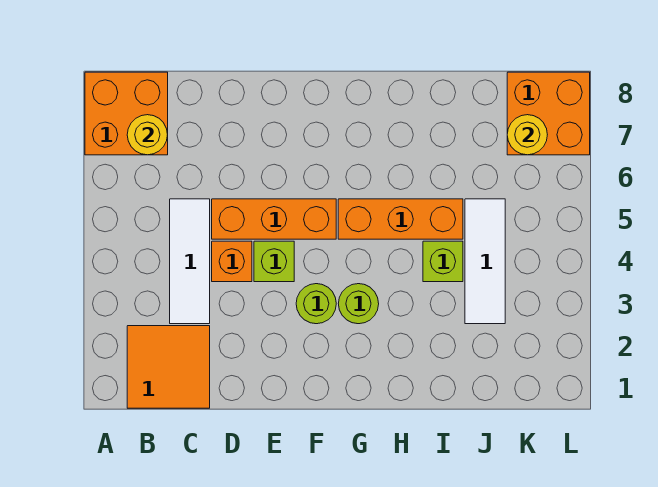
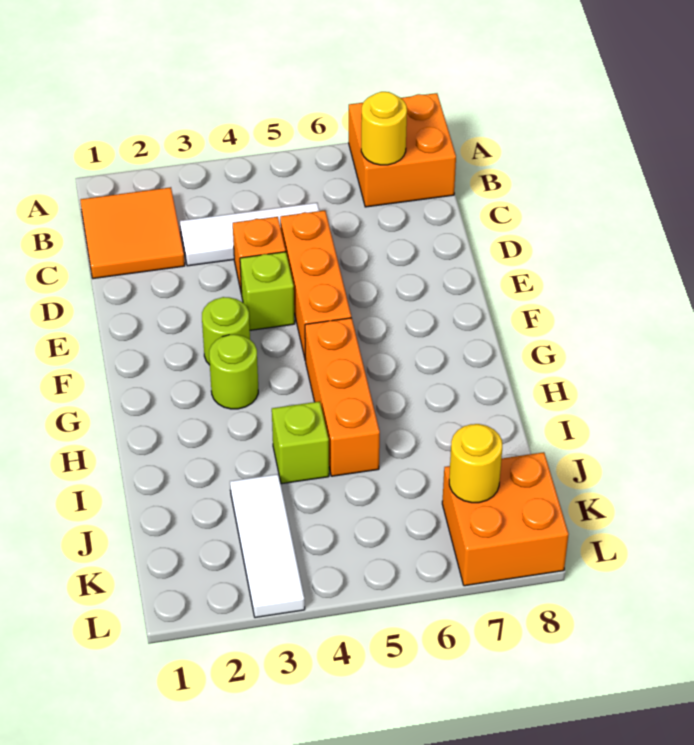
white 1x3 tile [465,199,505,324] -> white 1x3 tile turned to [230,474,305,618]

